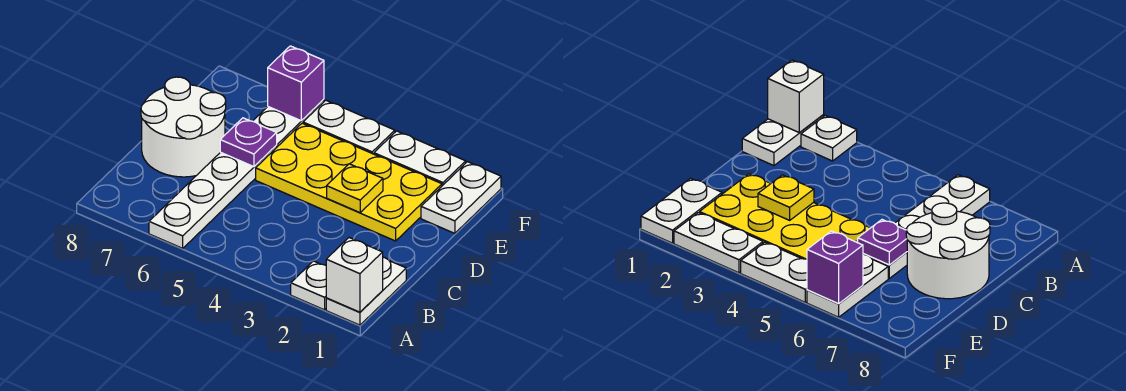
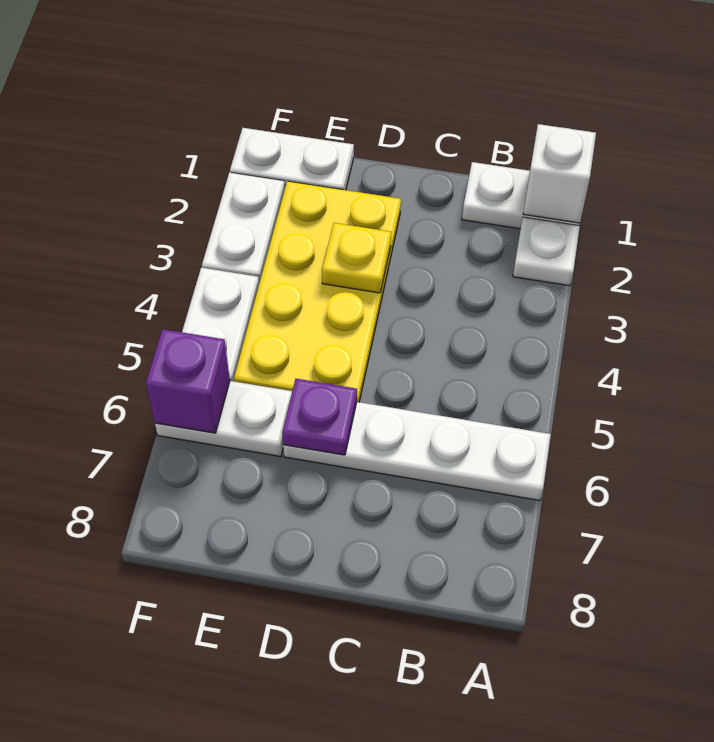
white 2x2 round brick [141,77,226,177] -> none

